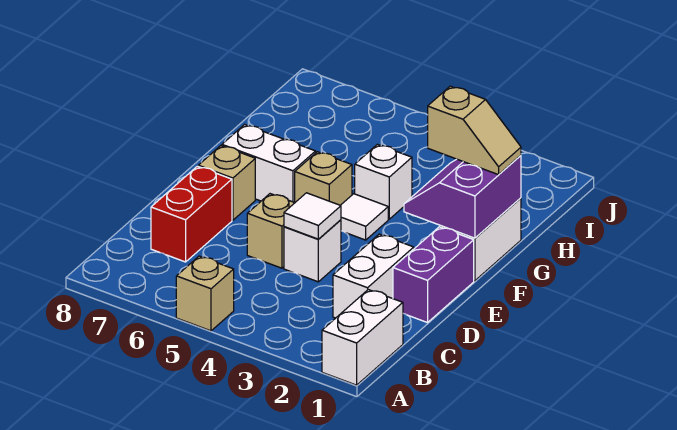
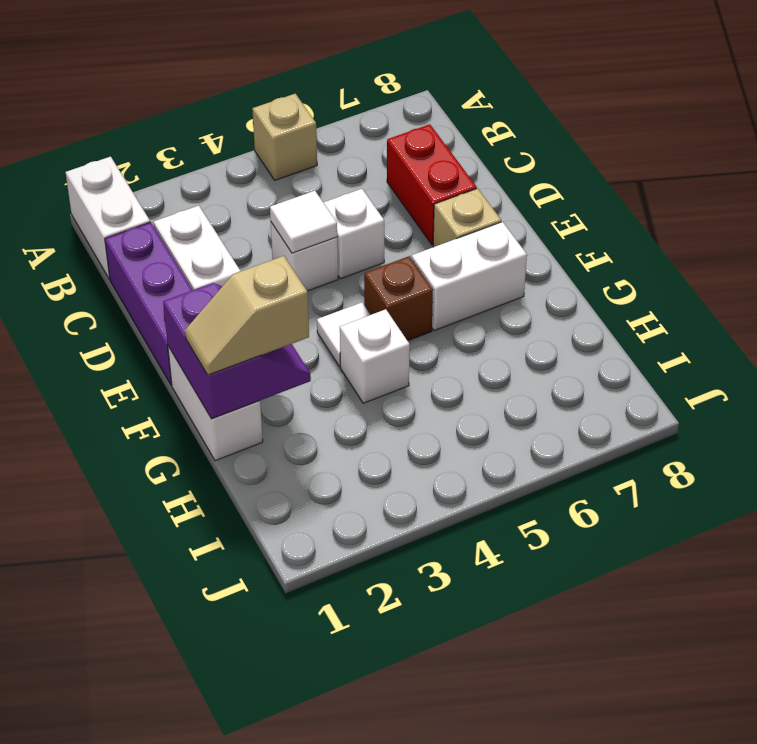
purple 1x2 brick [393,227,474,323] -> purple 1x3 brick [105,222,192,385]
tan 1x1 brick [247,194,295,268] -> white 1x1 brick [323,189,384,279]
tan 1x1 brick [295,152,352,205] -> brown 1x1 brick [364,256,433,341]

